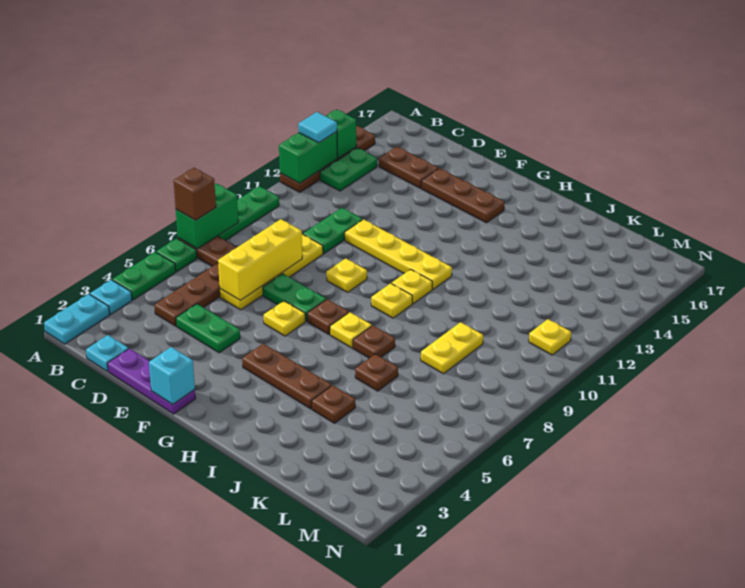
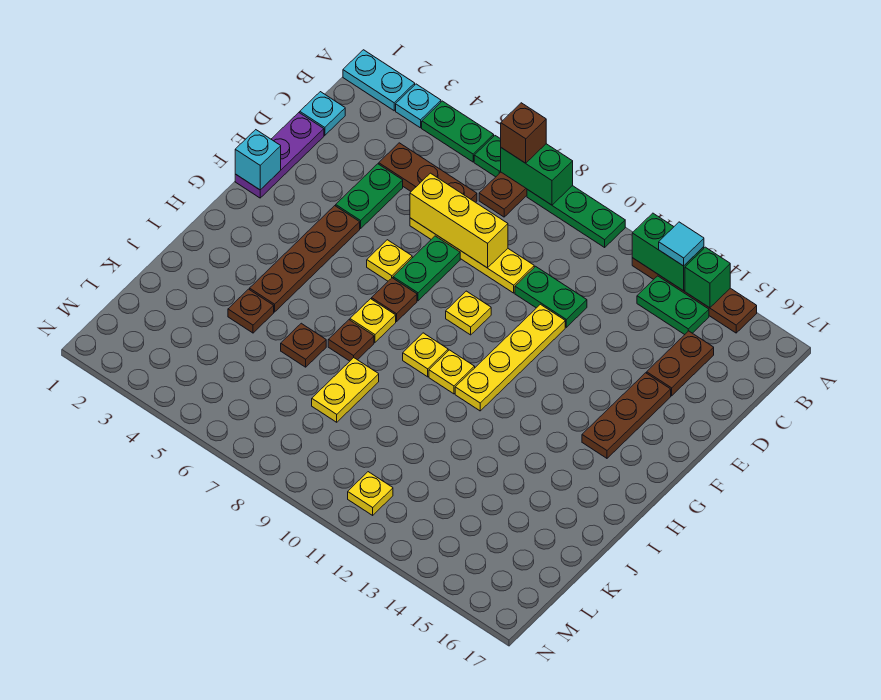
brown 1x3 plate [242,344,331,409] -> brown 1x4 plate [250,206,360,312]
yellow 1x2 plate [421,322,483,374] -> yellow 1x2 plate turned to [312,358,379,422]

